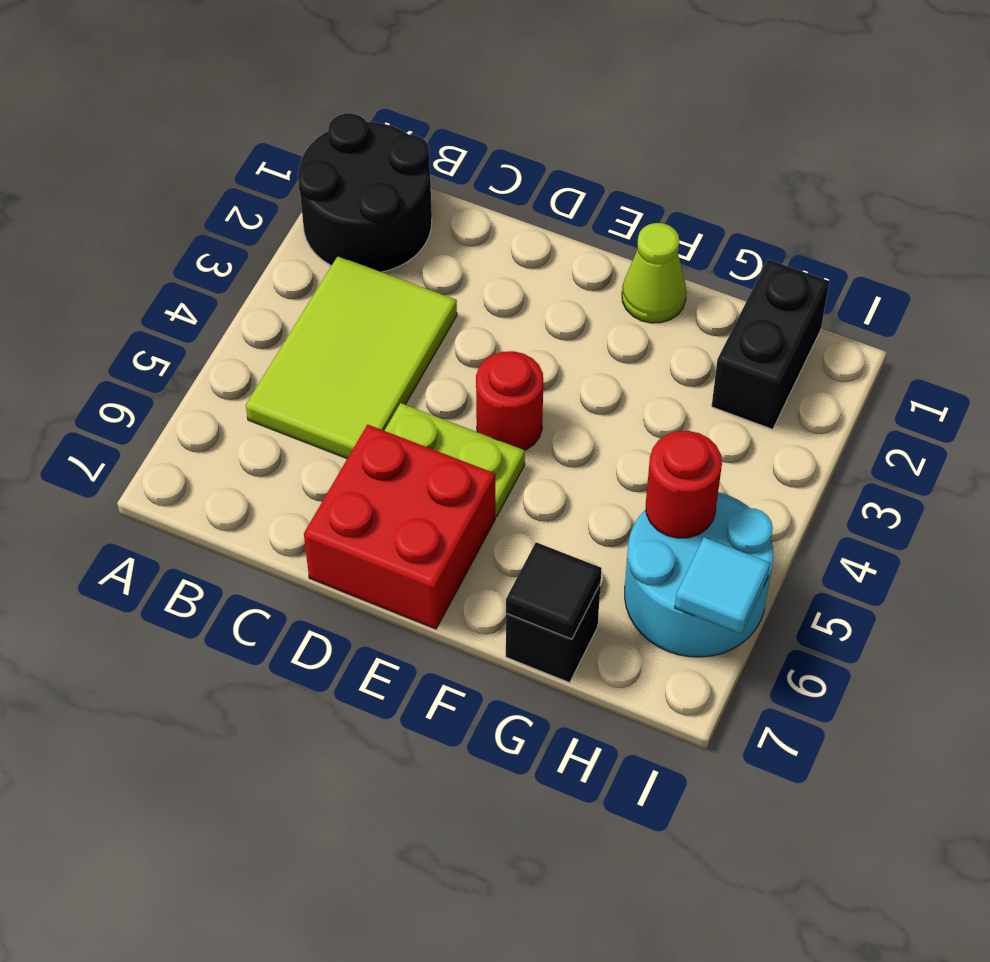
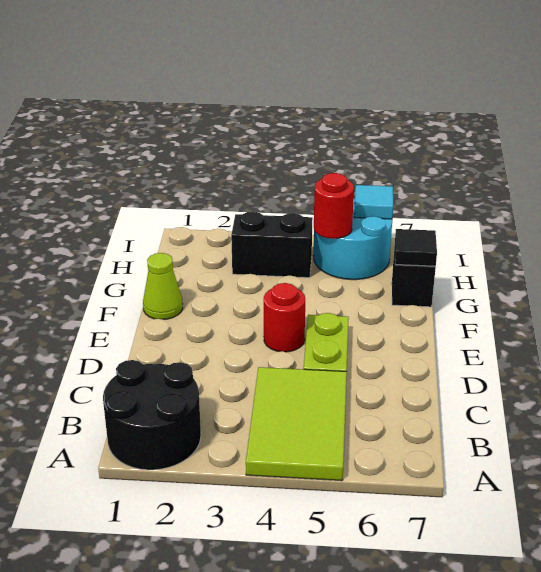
lime 2x3 tile [246,256,457,458] -> lime 2x3 tile turned to [246,367,347,481]
red 2x2 brick [304,425,495,629] -> none
black 1x2 brick [712,259,829,429] -> black 1x2 brick moved to [231,212,313,278]

